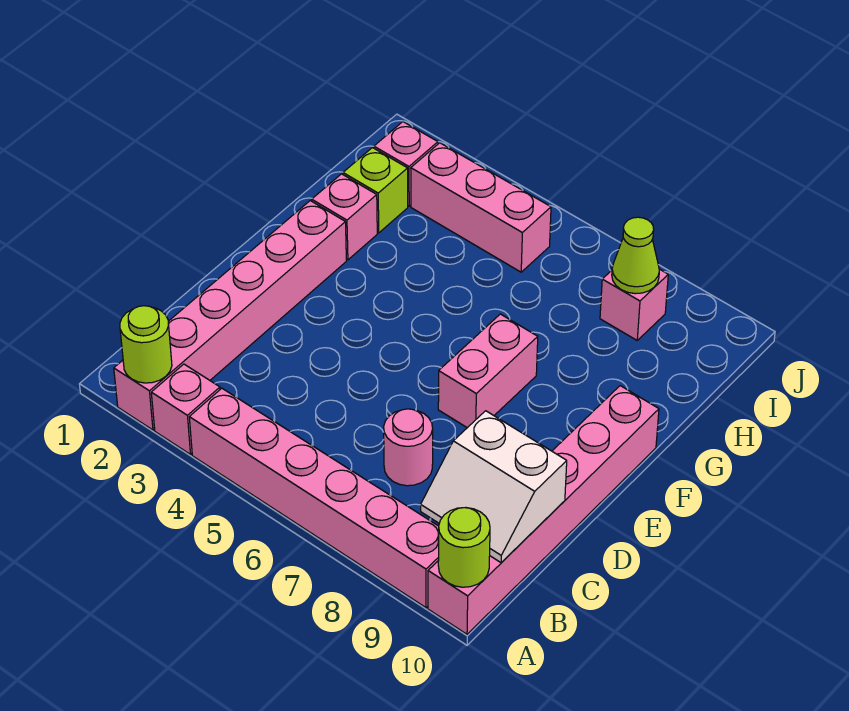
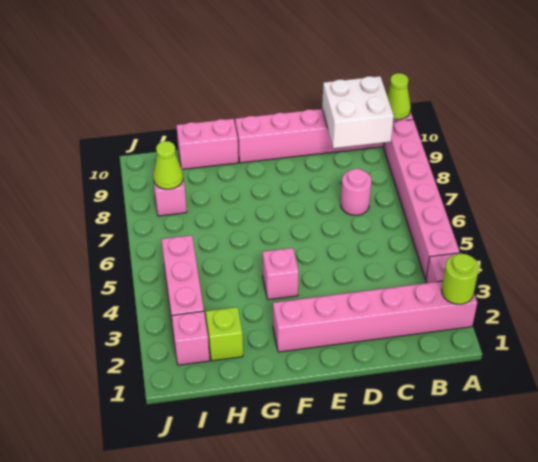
lime 1x1 round brick [438,508,490,587] -> lime 1x1 cone [387,73,411,120]
white 2x2 slope [421,411,567,563] -> white 2x2 brick [322,76,394,148]
pink 1x2 brick [438,314,538,428] -> pink 1x2 brick moved to [176,119,238,169]
pink 1x1 brick [312,174,377,260] -> pink 1x1 brick moved to [263,248,299,300]

